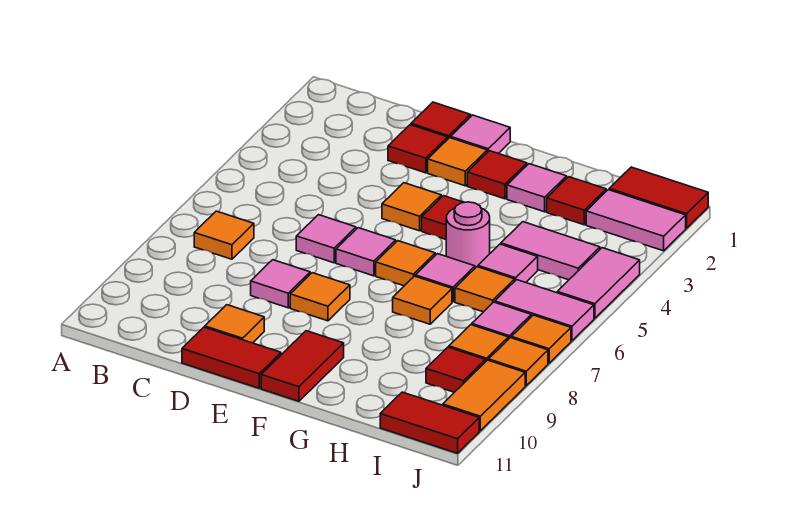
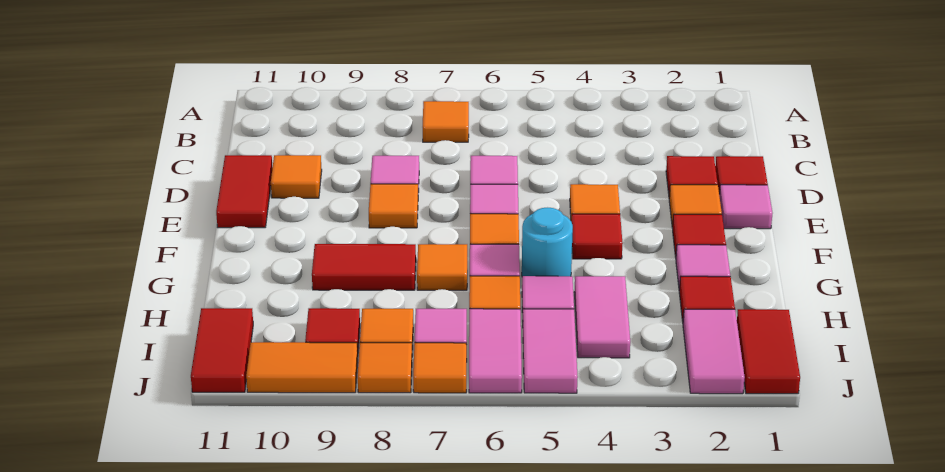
red 1x2 tile [261,331,344,401] -> red 1x2 tile moved to [312,244,416,290]
pink 1x1 round brick [446,202,490,268] -> cyan 1x1 round brick [522,208,573,276]
pink 1x2 tile [557,248,640,318] -> pink 1x2 tile turned to [523,309,578,393]

